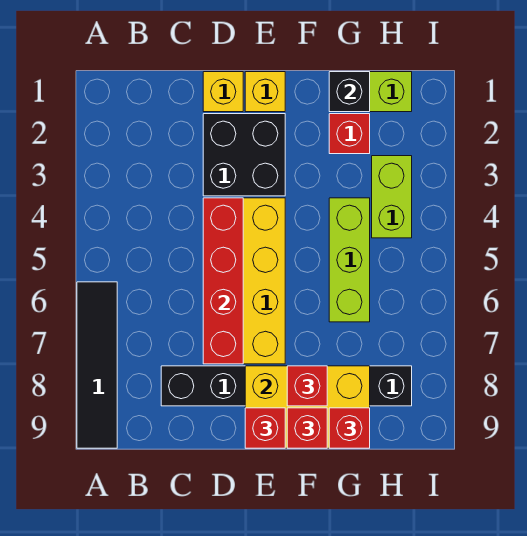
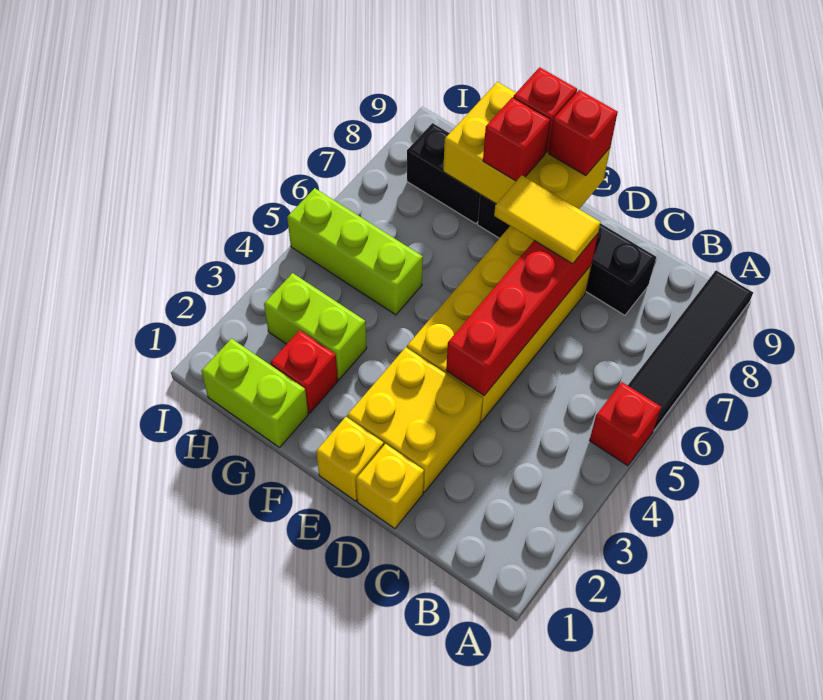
black 2x2 brick [203,114,285,196] -> yellow 2x2 brick [347,347,483,492]
none -> yellow 1x2 tile [494,175,600,264]
black 1x1 brick [329,72,370,112] -> none
lime 1x3 brick [329,198,370,322] -> lime 1x3 brick turned to [287,188,423,315]
red 1x1 brick [329,408,370,448] -> red 1x1 brick moved to [589,382,661,466]
lime 1x2 brick [372,156,412,238] -> lime 1x2 brick turned to [264,273,367,379]

